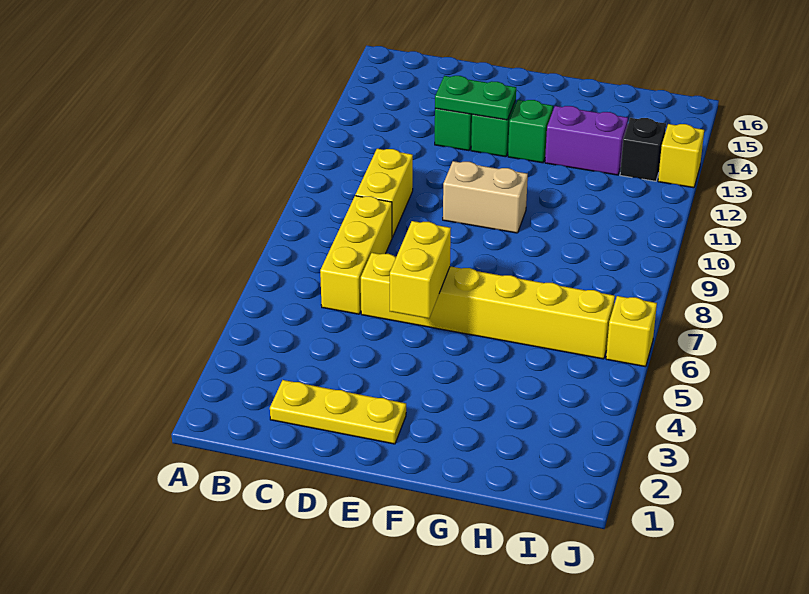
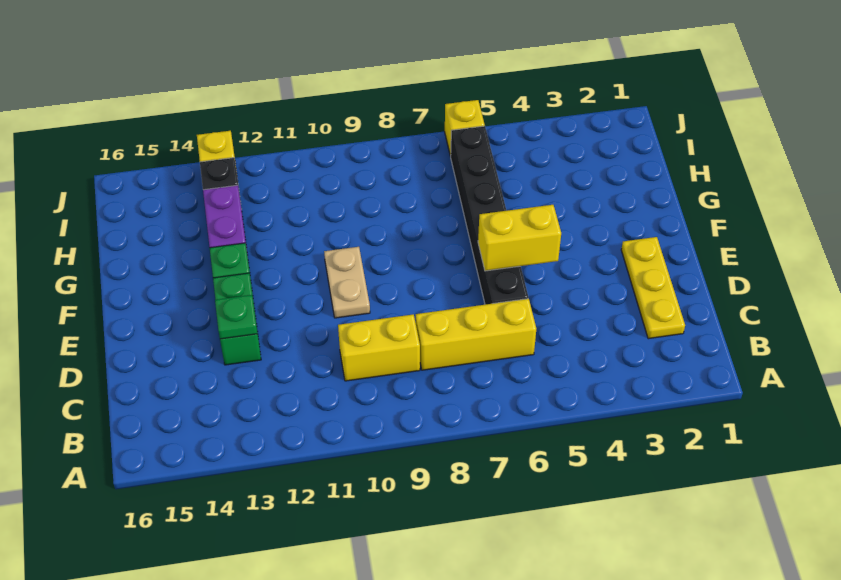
yellow 1x6 brick [361,253,615,359] -> black 1x6 brick [451,126,528,305]
green 1x2 plate [435,76,516,120] -> green 1x1 plate [215,295,257,339]
tan 1x2 brick [443,161,528,233] -> tan 1x2 plate [324,247,370,318]

